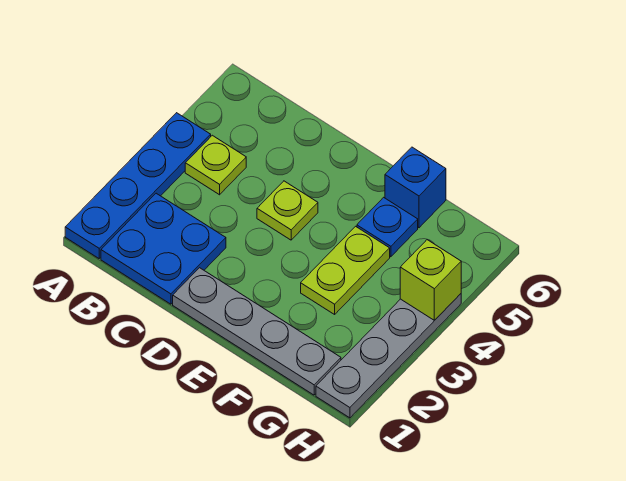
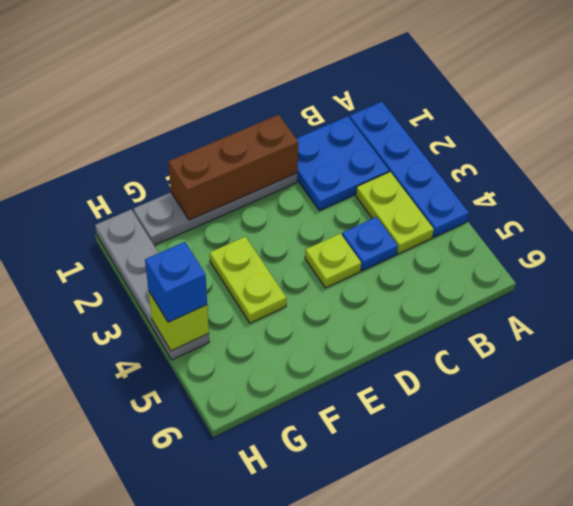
lime 1x1 plate [185,135,246,195] -> lime 1x2 plate [356,172,434,254]
none -> brown 1x3 brick [168,115,299,220]
blue 1x1 plate [357,197,418,257] -> blue 1x1 plate moved to [342,217,398,271]
blue 1x1 brick [385,147,446,228] -> blue 1x1 brick moved to [145,242,207,322]

